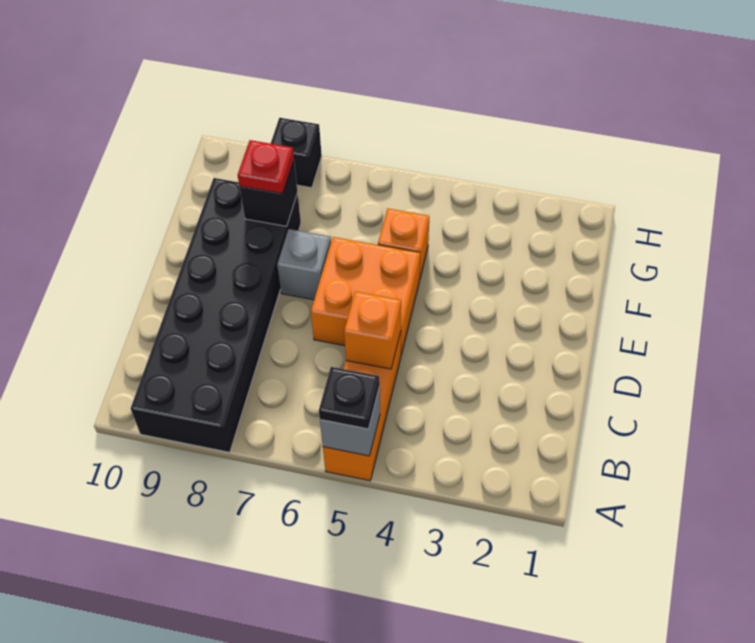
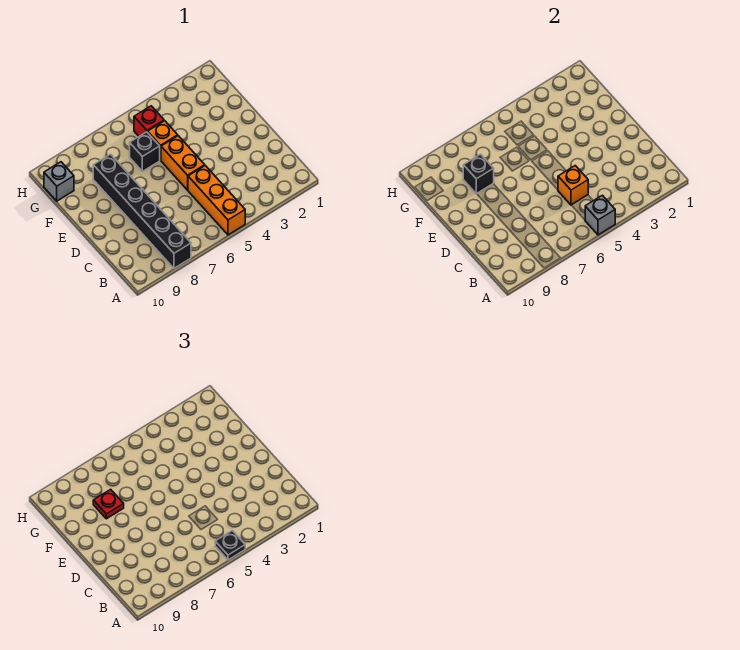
black 2x6 brick [131,178,301,452] -> black 1x6 brick [93,154,191,268]
orange 2x2 brick [311,237,420,355] -> orange 1x2 brick [161,136,205,190]
grey 1x1 brick [277,229,331,300] -> grey 1x1 brick moved to [44,162,74,201]
none -> red 1x1 brick [134,106,164,136]
black 1x1 brick [271,118,322,188] -> black 1x1 brick moved to [130,132,160,171]

